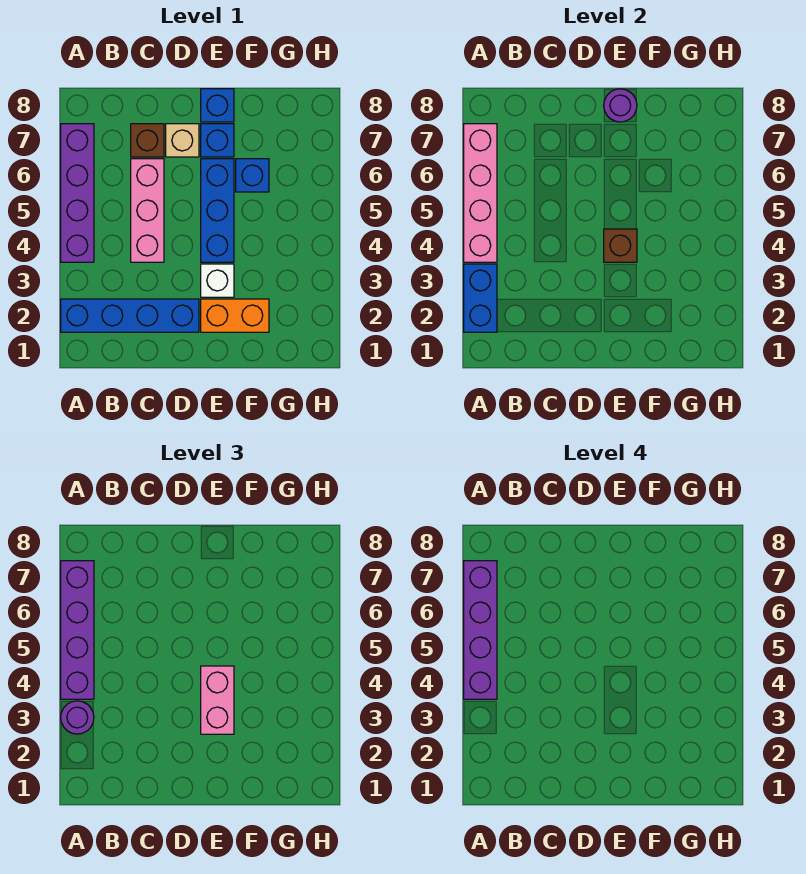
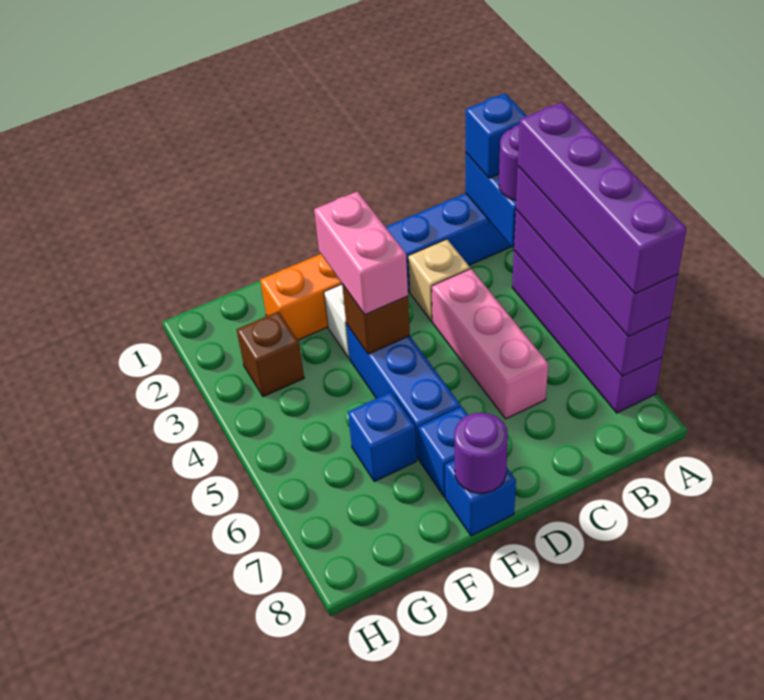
none -> blue 1x1 brick [466,93,527,178]
pink 1x4 brick [464,124,497,262] -> purple 1x4 brick [514,210,670,376]
brown 1x1 brick [131,124,164,157] -> brown 1x1 brick moved to [237,311,304,397]
tan 1x1 brick [166,124,199,157] -> tan 1x1 brick moved to [408,239,470,322]

